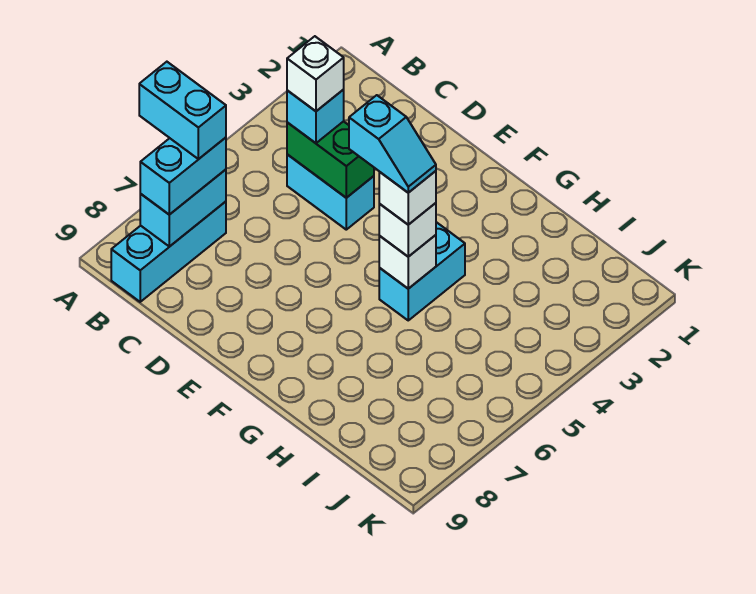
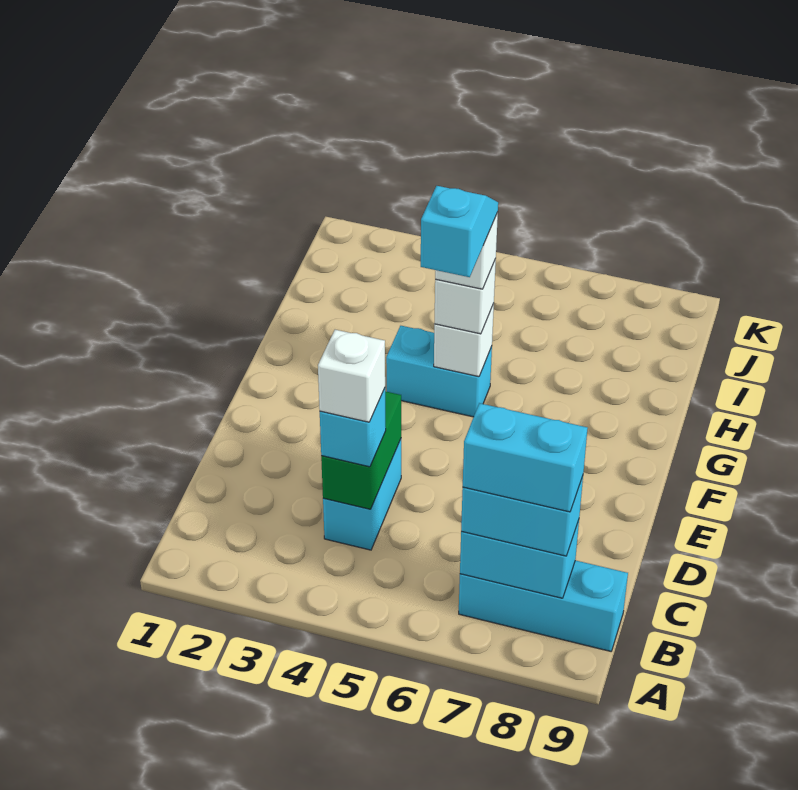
cyan 1x2 brick [139,62,226,159] -> cyan 1x2 brick turned to [463,403,588,512]

